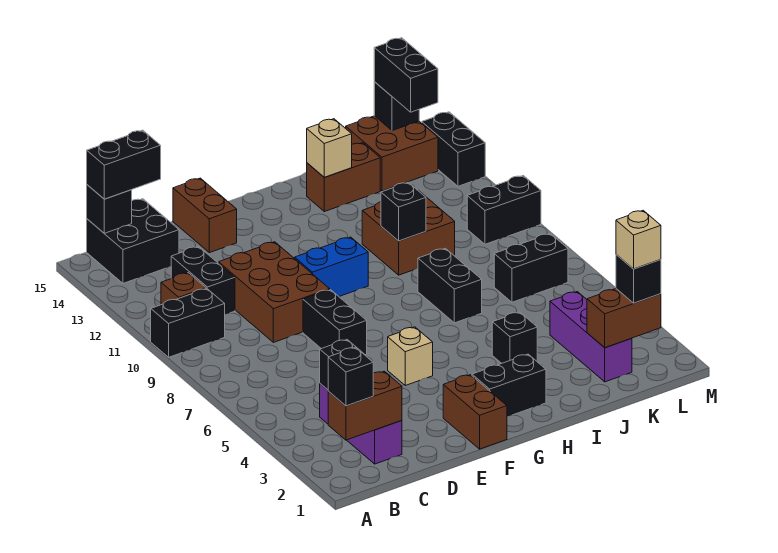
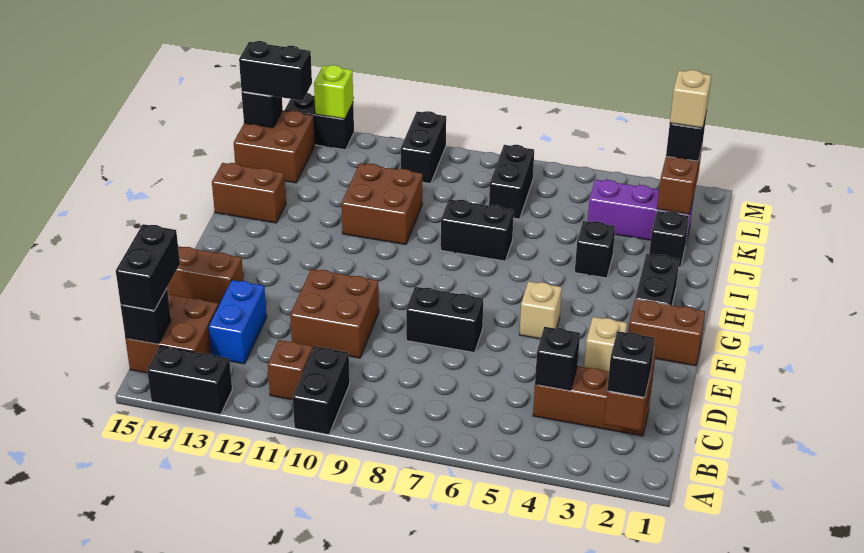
black 2x2 brick [87,199,179,283] -> brown 2x2 brick [125,294,219,373]
purple 1x3 brick [320,384,402,464] -> brown 1x3 brick [533,366,652,436]
black 1x2 brick [171,246,235,314] -> black 1x2 brick moved to [147,346,232,414]
brown 2x3 brick [219,242,330,342] -> brown 2x2 brick [290,269,379,358]
blue 1x2 brick [295,237,368,296] -> blue 1x2 brick moved to [208,280,267,364]
black 1x1 brick [381,182,426,241] -> black 1x1 brick moved to [649,211,689,267]
brown 1x2 brick [307,143,380,212] -> brown 1x2 brick turned to [212,163,286,223]
tan 1x1 brick [307,119,352,177] -> tan 1x1 brick moved to [584,317,627,371]
none -> lime 1x1 brick [314,65,353,119]

